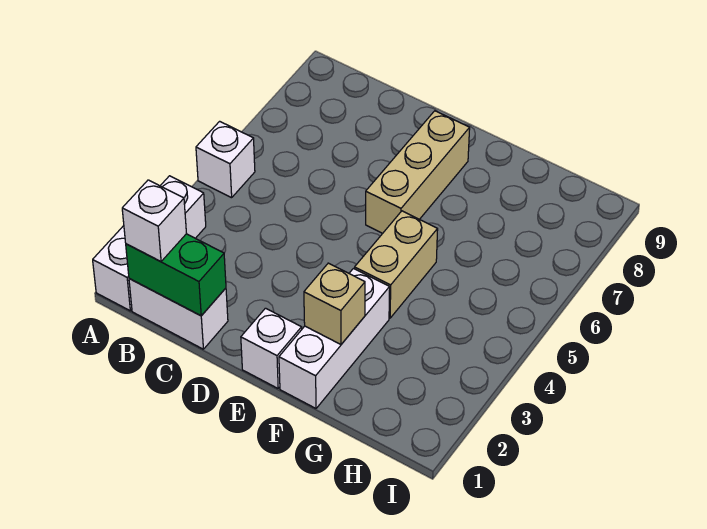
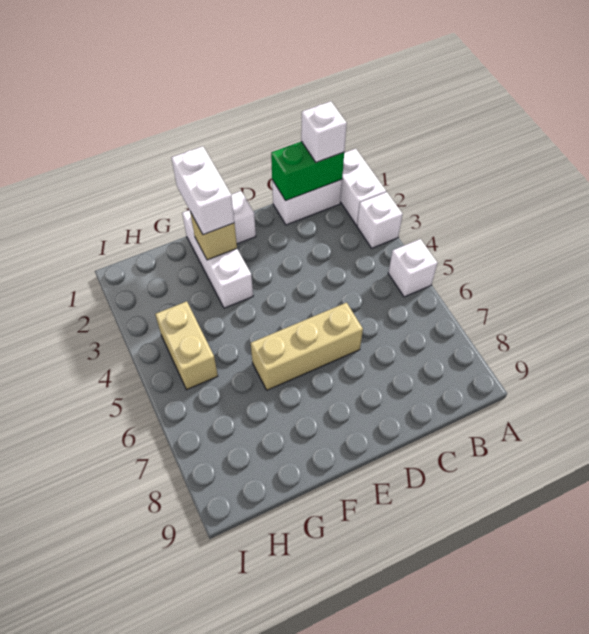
tan 1x3 brick [366,111,470,233] -> tan 1x3 brick turned to [251,303,363,390]
none -> white 1x2 brick [172,146,234,235]
tan 1x2 brick [355,211,438,318] -> tan 1x2 brick moved to [155,301,218,390]

